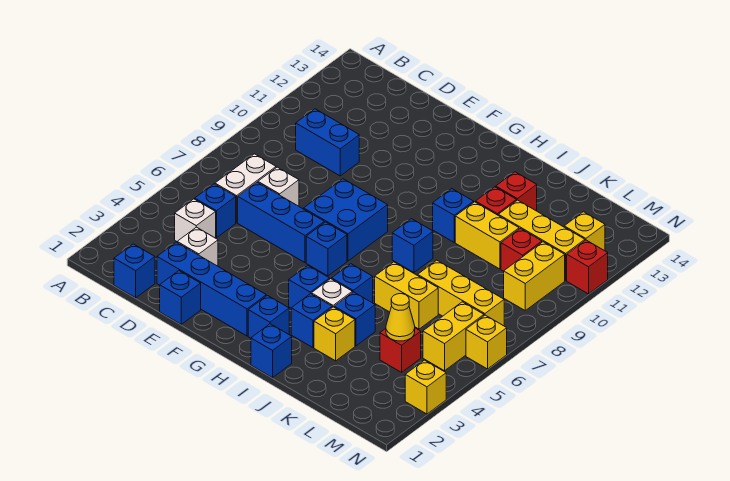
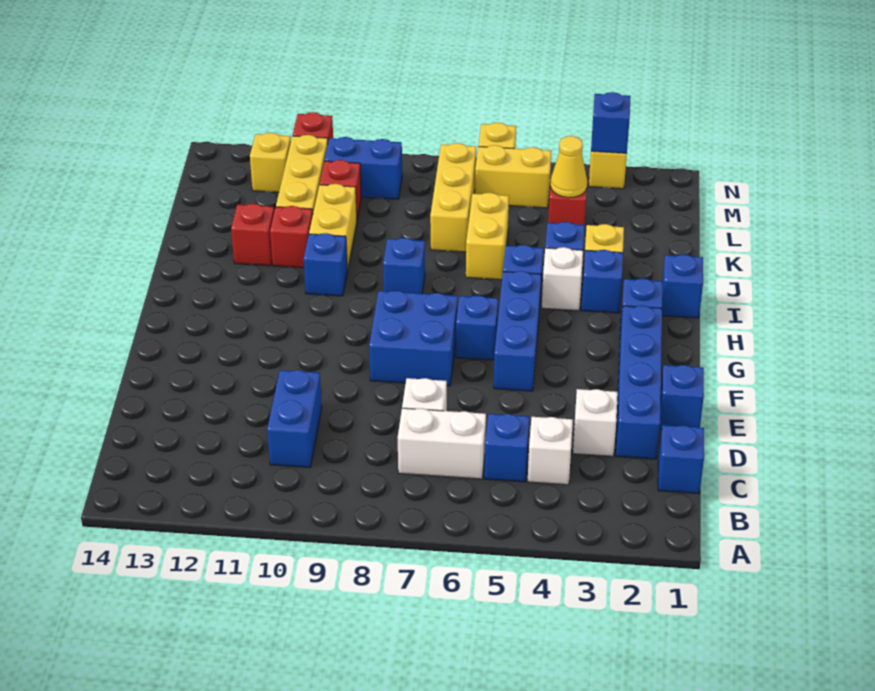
blue 1x3 brick [238,182,324,263] -> blue 1x3 brick moved to [494,271,541,391]
blue 1x1 brick [289,266,330,308] -> blue 1x1 brick moved to [591,92,631,153]
yellow 1x2 brick [504,242,565,310] -> blue 1x2 brick [325,137,402,199]

